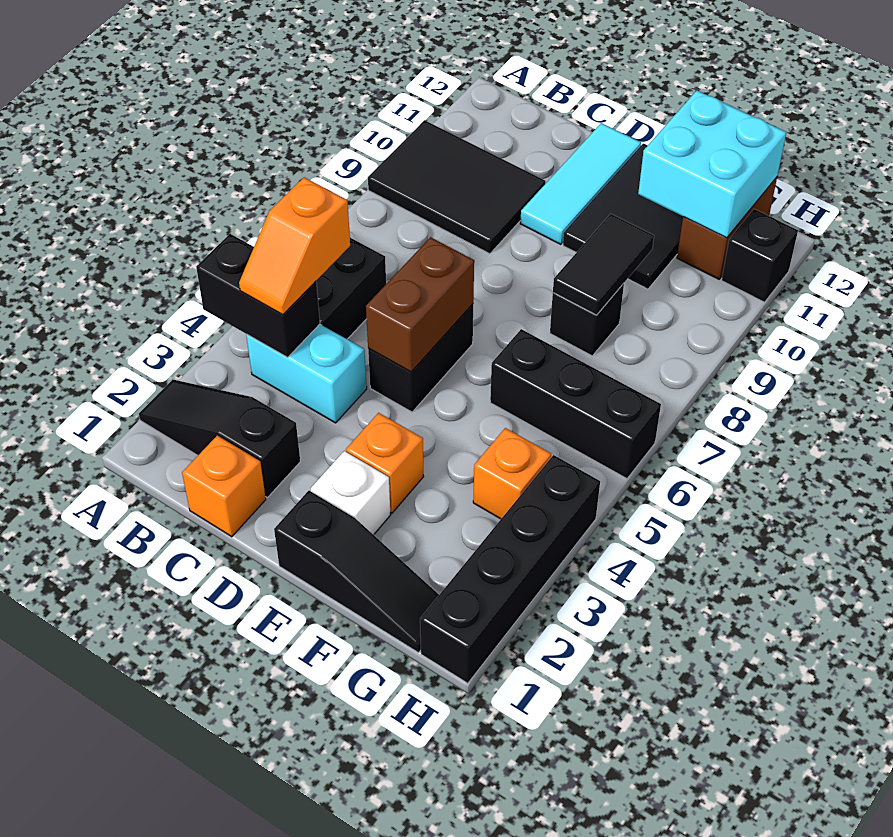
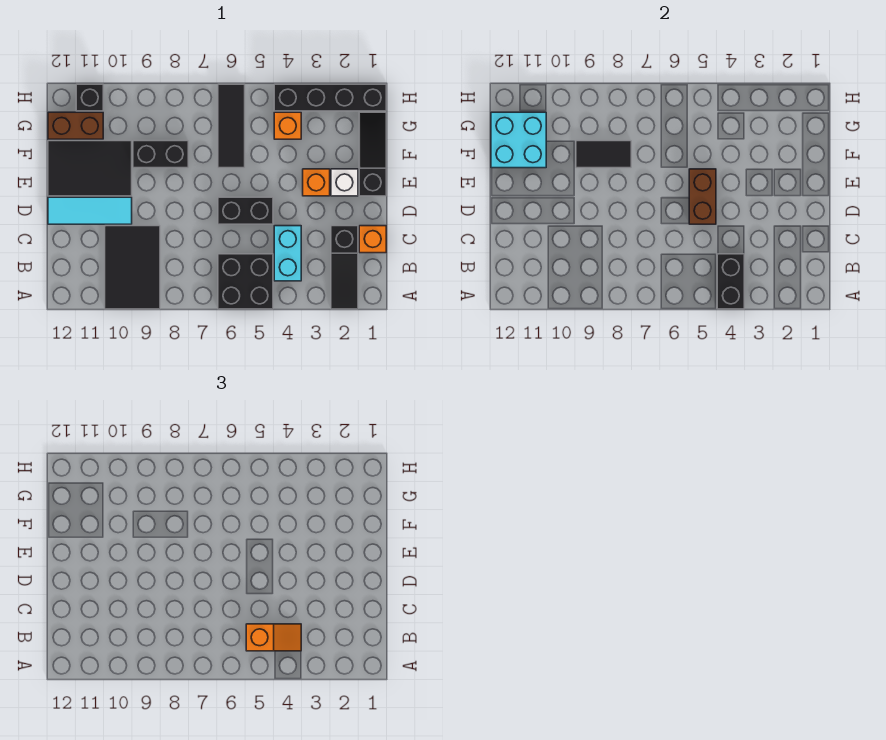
brown 1x2 brick [366,237,474,372] -> brown 1x2 brick turned to [689,169,716,224]
black 1x3 brick [490,329,661,479] -> black 1x3 tile [218,84,245,168]
black 1x1 brick [550,284,624,356] -> black 1x2 brick [133,141,188,168]

